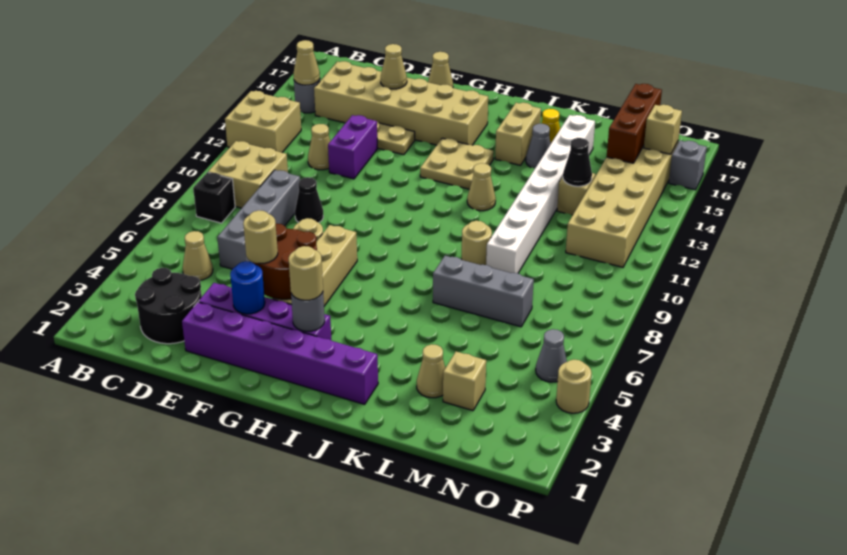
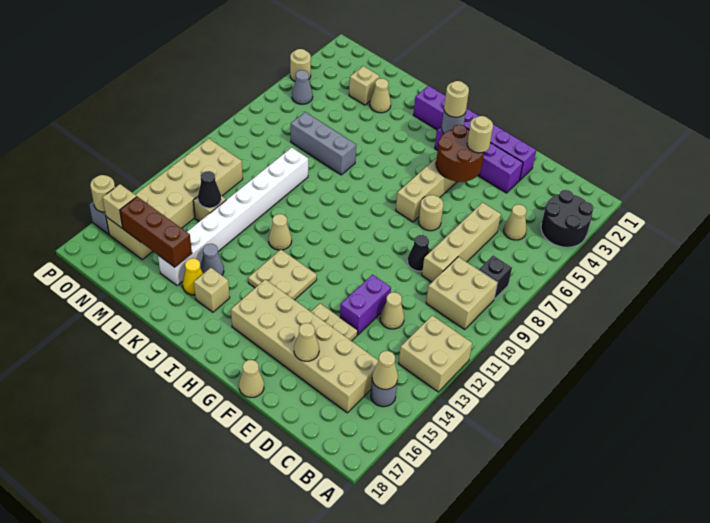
black 2x2 round brick [135,268,201,344] -> black 2x2 round brick moved to [541,190,594,247]
grey 1x4 brick [217,170,300,269] -> tan 1x4 brick [422,202,501,282]
blue 1x1 round brick [230,261,265,314] -> none
tan 1x2 brick [495,103,541,165] -> tan 1x1 brick [194,268,230,312]
tan 1x1 round brick [461,221,492,265] -> tan 1x1 round brick moved to [90,175,115,212]
brown 1x3 brick [607,84,662,163] -> brown 1x3 brick turned to [120,197,192,267]

